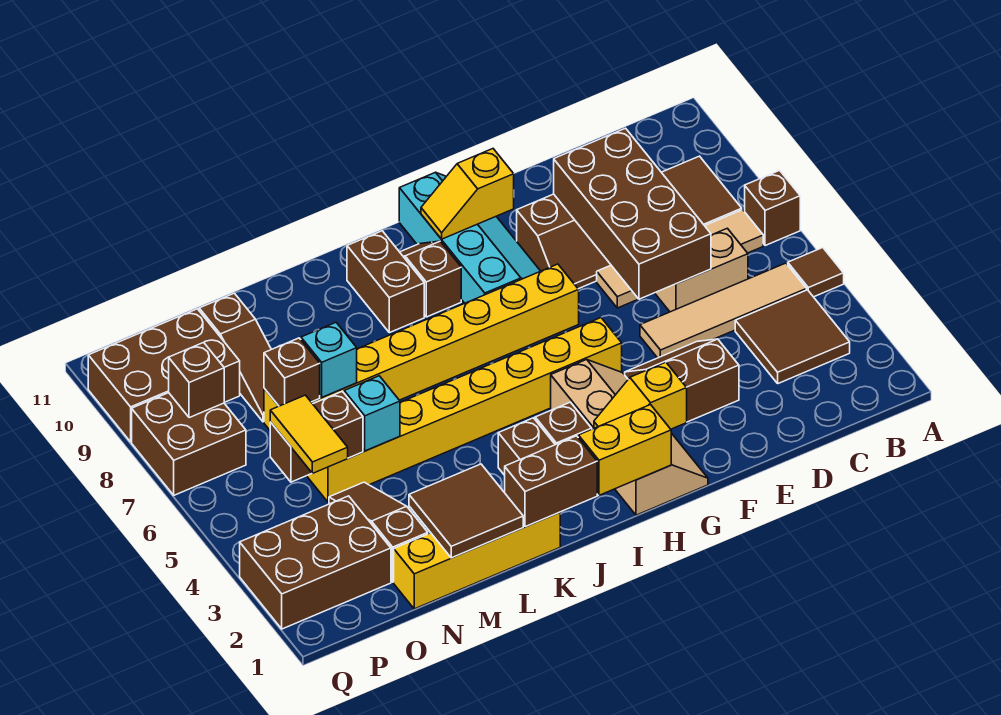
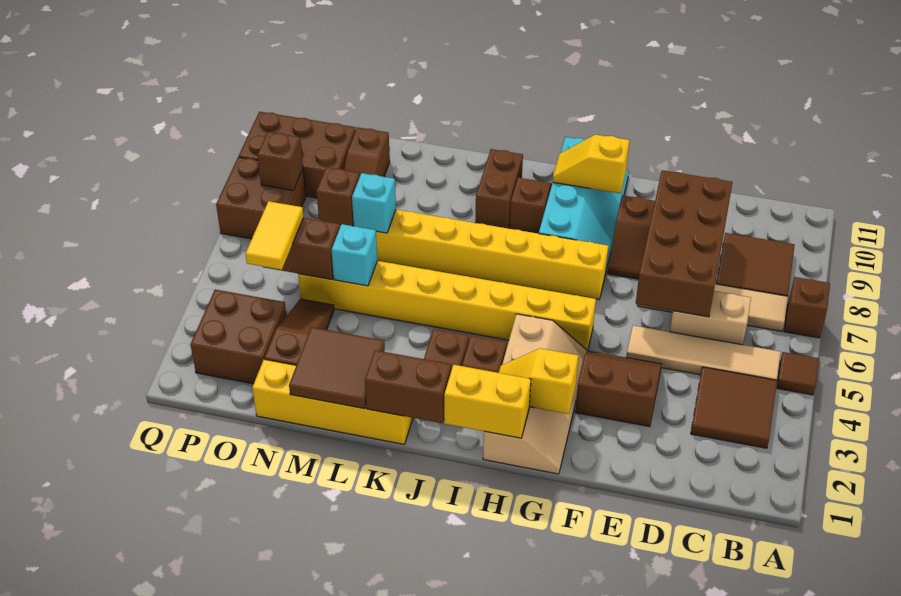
brown 2x3 brick [240,496,391,629] -> brown 2x2 brick [190,290,286,384]

